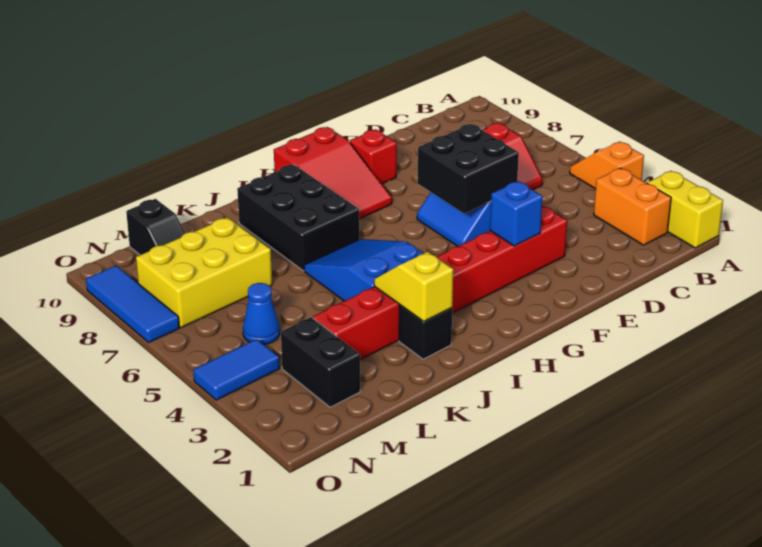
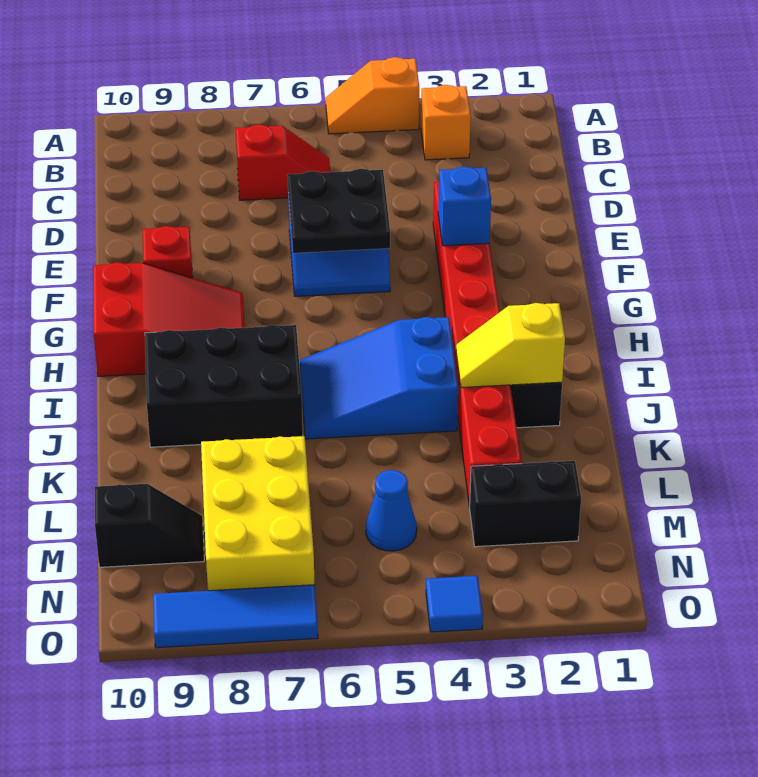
yellow 1x2 brick [647,171,723,248] -> none
orange 1x2 brick [594,168,671,245] -> orange 1x1 brick [421,85,471,160]
black 2x2 brick [418,124,519,213] -> black 2x2 plate [288,169,390,253]
blue 1x2 tile [193,339,280,400] -> blue 1x1 tile [426,576,483,632]

